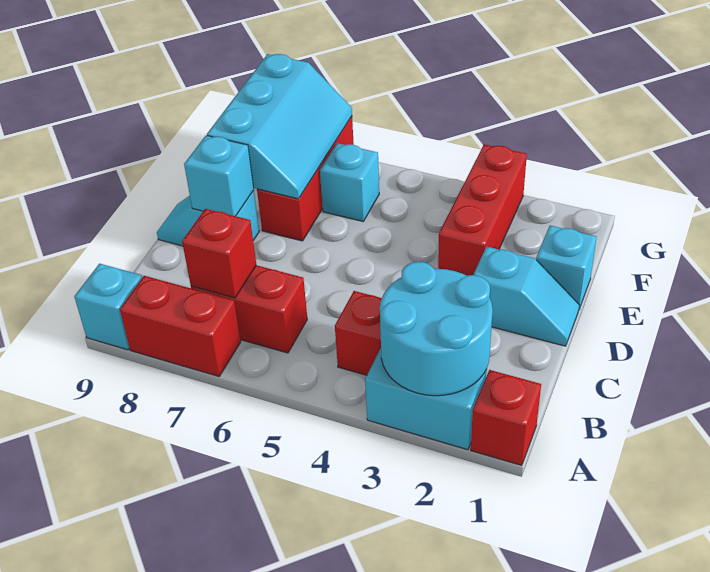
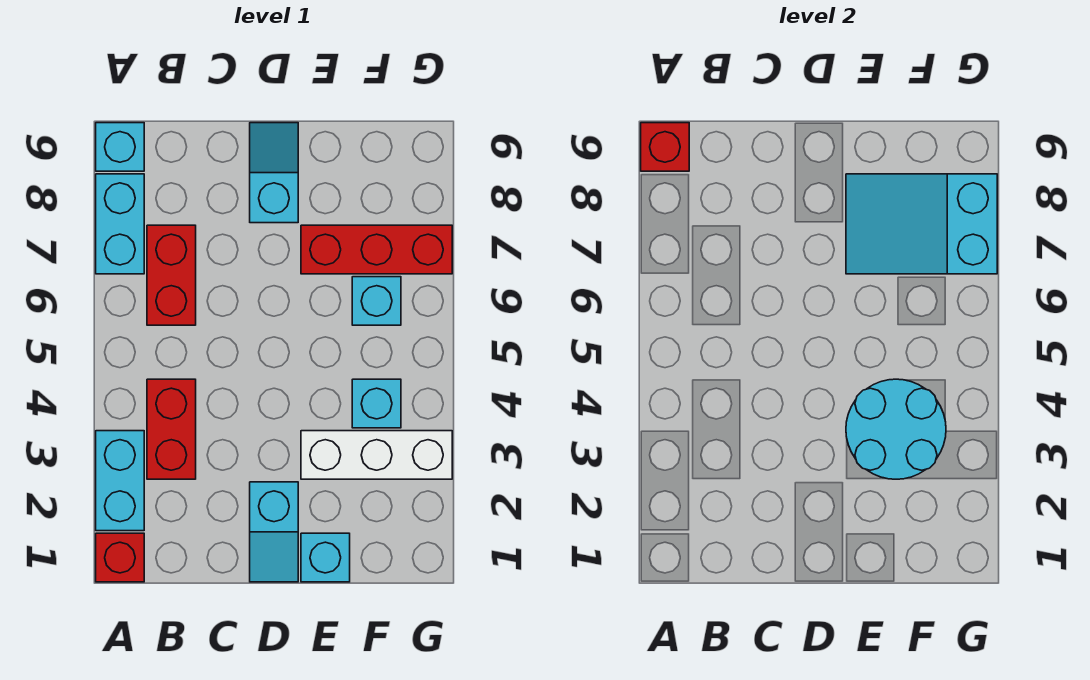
cyan 2x2 round brick [380,262,493,396] -> cyan 2x2 round brick moved to [846,379,946,479]
red 1x2 brick [120,276,241,376] -> cyan 1x2 brick [96,174,144,274]
red 1x1 brick [182,209,256,298] -> red 1x1 brick moved to [641,123,689,171]
cyan 1x1 brick [184,136,254,216] -> cyan 1x1 brick moved to [352,379,401,428]
red 1x3 brick [438,144,527,276] -> white 1x3 brick [301,431,452,479]
cyan 2x3 slope [207,54,352,199] -> cyan 2x3 slope turned to [846,174,997,274]

